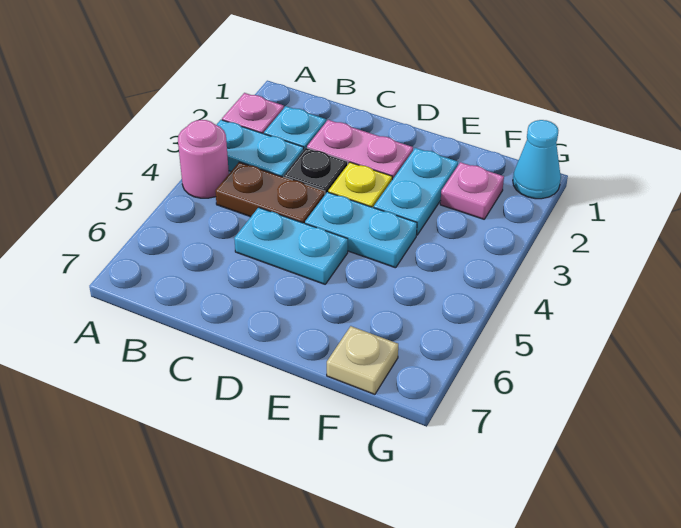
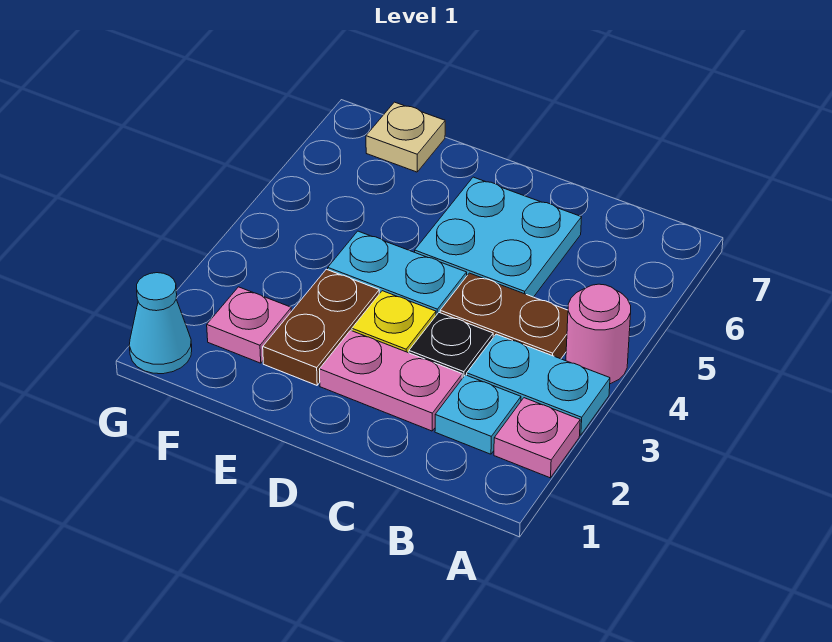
cyan 1x2 plate [234,207,348,284] -> cyan 2x2 plate [415,177,582,297]
cyan 1x2 plate [374,148,458,235] -> brown 1x2 plate [263,269,379,385]

